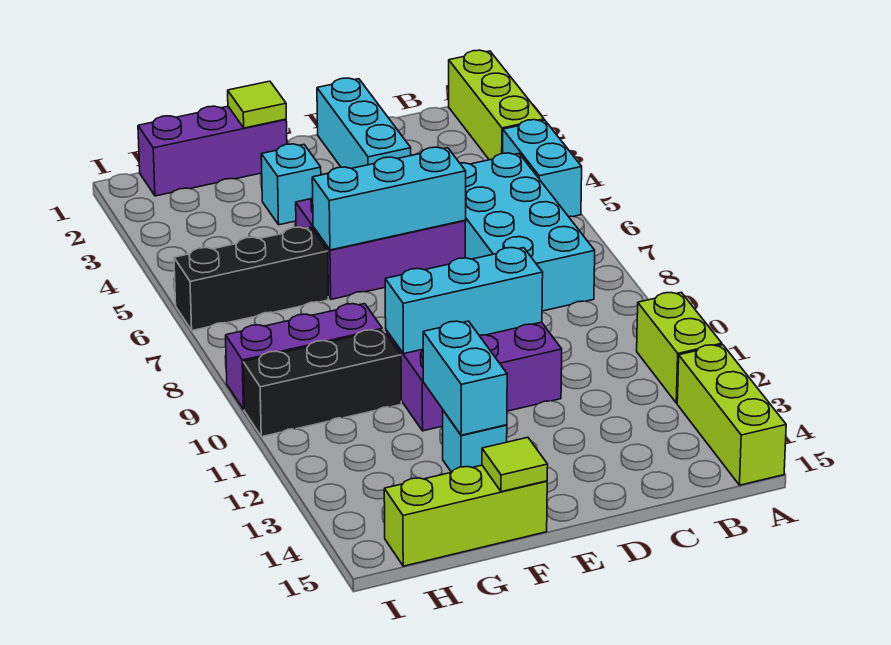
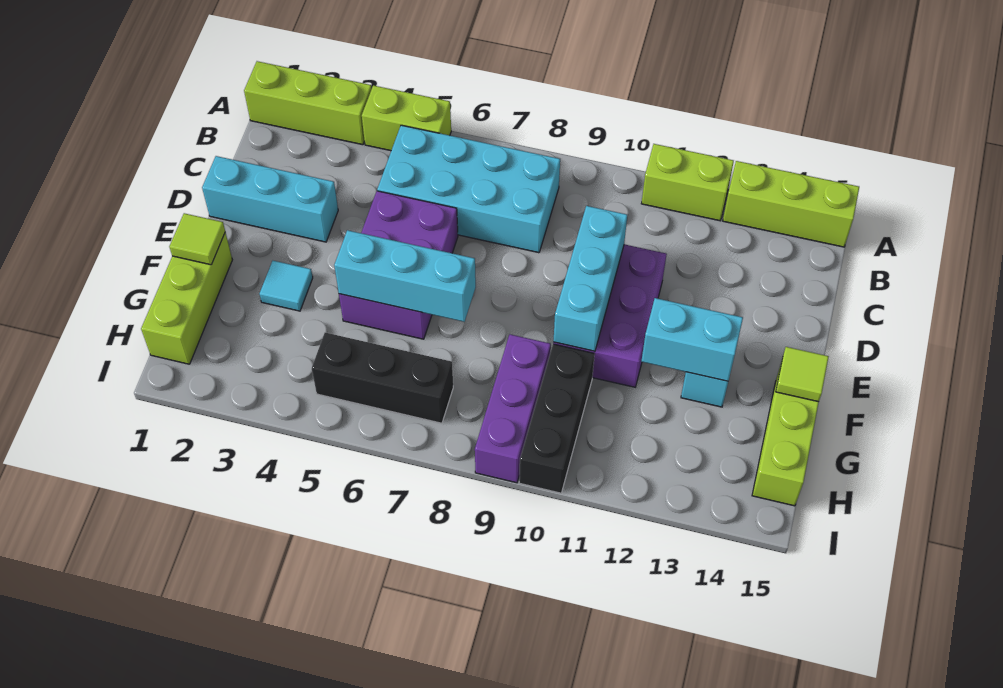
cyan 1x2 brick [503,120,582,217] -> lime 1x2 brick [362,85,451,151]
cyan 1x3 brick [312,147,466,250] -> cyan 1x3 brick turned to [334,230,476,322]
purple 1x3 brick [138,106,287,196] -> lime 1x3 brick [141,232,232,364]
cyan 1x1 brick [261,144,321,225] -> cyan 1x1 tile [260,261,313,311]
black 1x3 brick [174,227,329,331] -> black 1x3 brick turned to [312,333,453,423]

